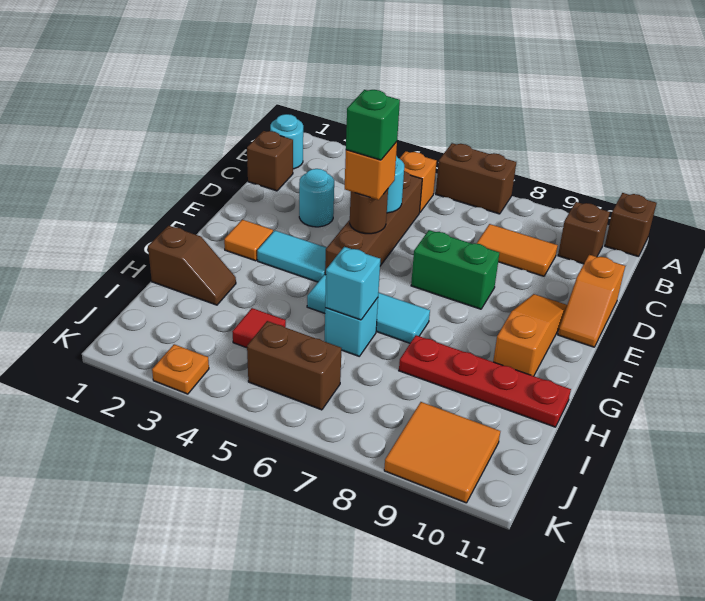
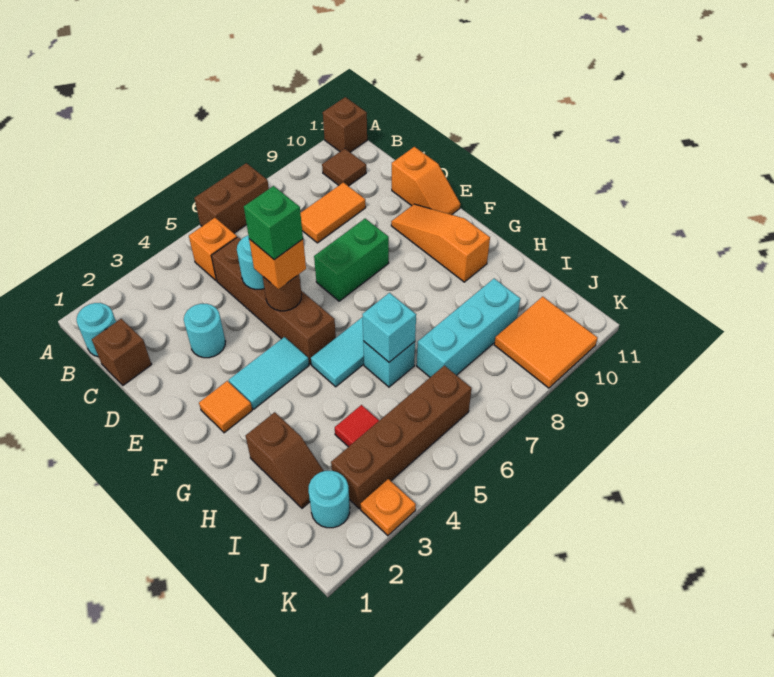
brown 1x1 brick [558,202,610,264] -> brown 1x1 tile [322,149,366,186]
brown 1x2 slope [148,226,236,305] -> brown 1x2 slope turned to [246,412,324,508]
red 1x4 plate [399,335,571,427] -> none
none -> cyan 1x3 brick [417,279,520,377]
none -> cyan 1x1 round brick [309,471,350,528]
brown 1x2 brick [247,321,341,410] -> brown 1x4 brick [331,366,472,509]

